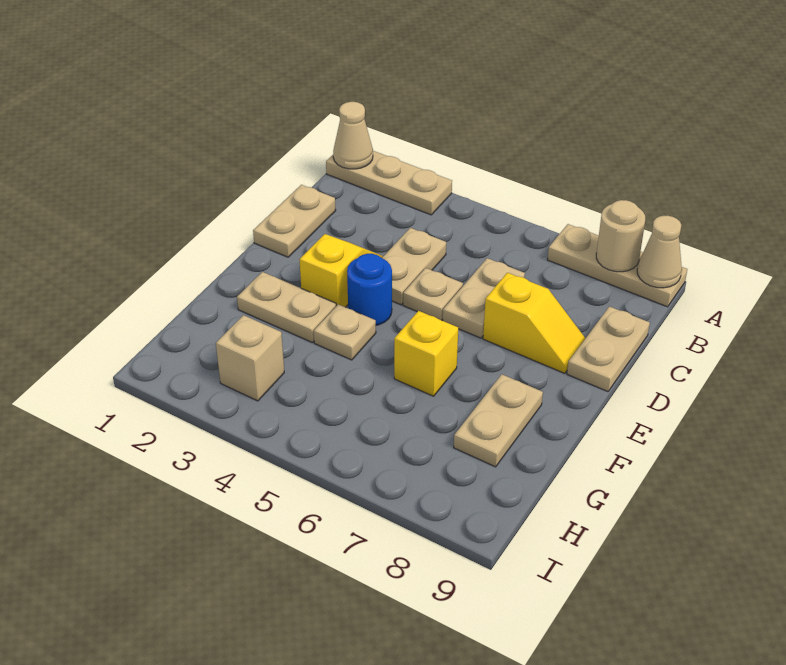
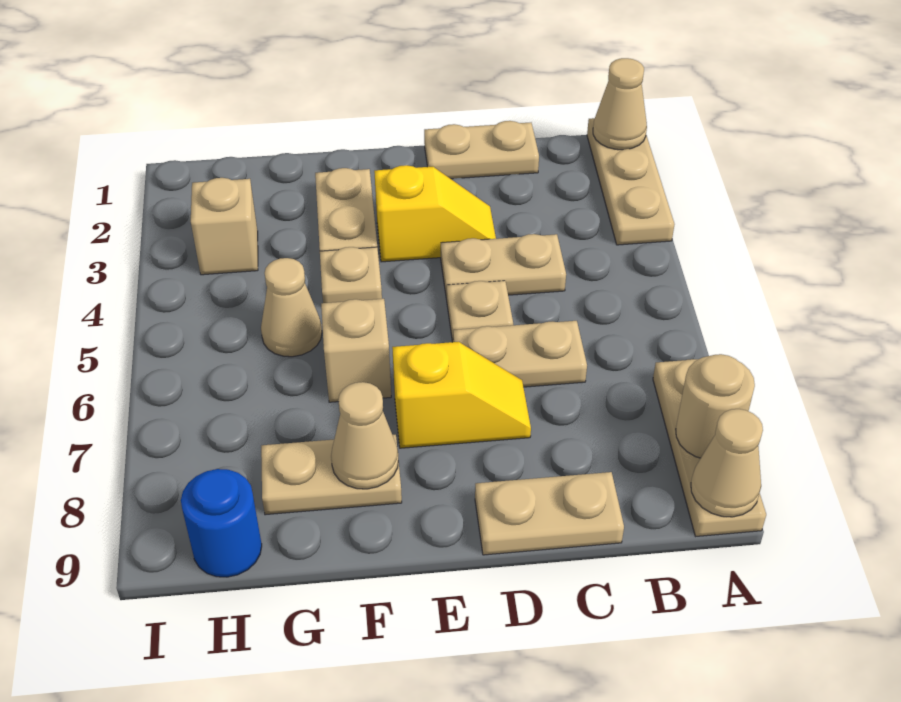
yellow 1x2 slope [483,273,585,373] -> yellow 1x2 slope turned to [392,342,531,448]
blue 1x1 round brick [347,254,392,325] -> blue 1x1 round brick moved to [181,469,262,577]
yellow 1x1 brick [394,311,458,396] -> tan 1x1 brick [321,299,391,402]
none -> tan 1x1 cone [331,382,398,489]
none -> tan 1x1 cone [261,258,322,357]

